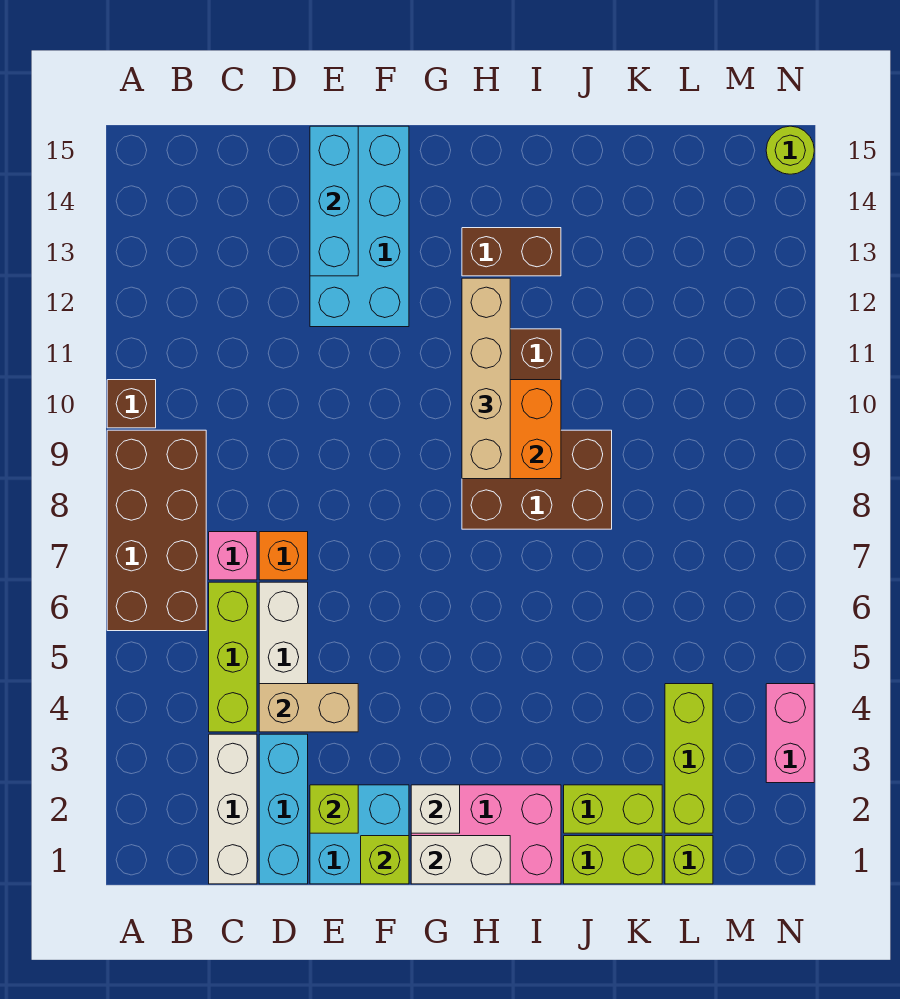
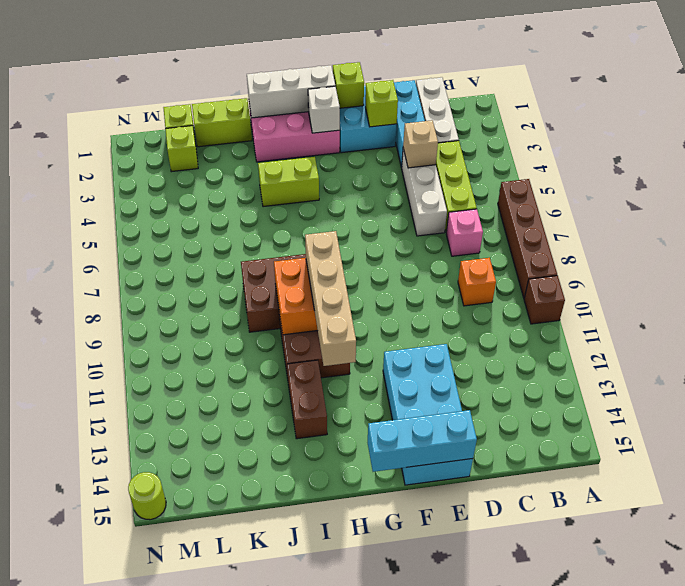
brown 2x4 brick [107,430,206,631] -> brown 1x4 brick [498,179,557,298]
tan 1x2 brick [259,684,358,732] -> tan 1x1 brick [403,120,438,168]
orange 1x1 brick [259,532,308,580] -> orange 1x1 brick moved to [458,258,496,306]
cyan 1x3 brick [310,126,358,276] -> cyan 1x3 brick turned to [368,410,477,472]
white 1x2 brick [411,836,510,884] -> white 1x3 brick [247,65,335,118]
brown 1x2 brick [462,228,561,276] -> brown 1x2 brick turned to [287,360,327,439]
lime 1x2 brick [564,785,662,833] -> lime 1x2 brick moved to [258,157,319,207]
lime 1x3 brick [665,684,713,833] -> lime 1x1 brick [165,126,198,172]
pink 1x2 brick [766,684,814,783] -> none

